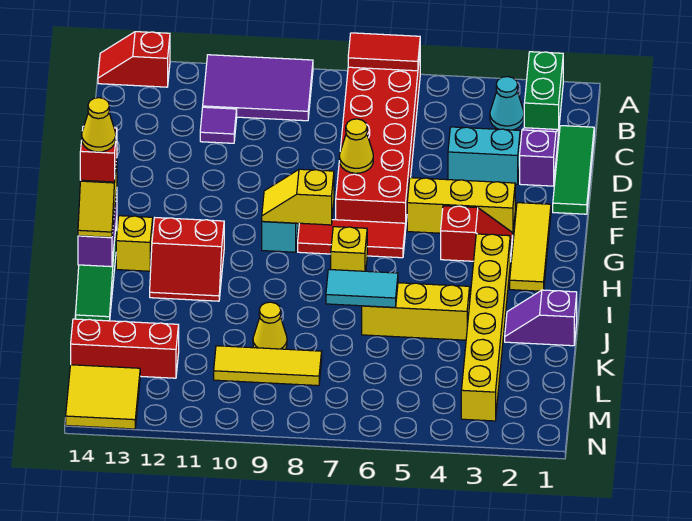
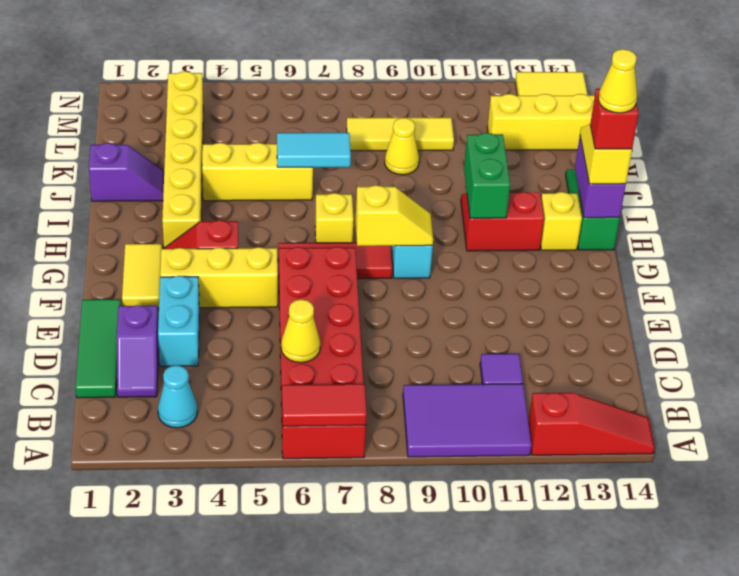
green 1x2 brick [524,52,563,133] -> green 1x2 brick moved to [464,133,510,218]
red 1x2 slope [98,32,170,87] -> red 1x3 slope [528,393,655,455]
cyan 1x2 brick [448,127,520,184] -> cyan 1x2 brick turned to [158,276,199,366]
yellow 1x1 cone [339,119,373,173] -> yellow 1x1 cone moved to [281,299,320,363]
yellow 1x3 tile [510,203,551,291] -> yellow 1x2 tile [122,244,162,308]
red 1x3 brick [71,319,179,378] -> yellow 1x3 brick [487,94,595,150]

